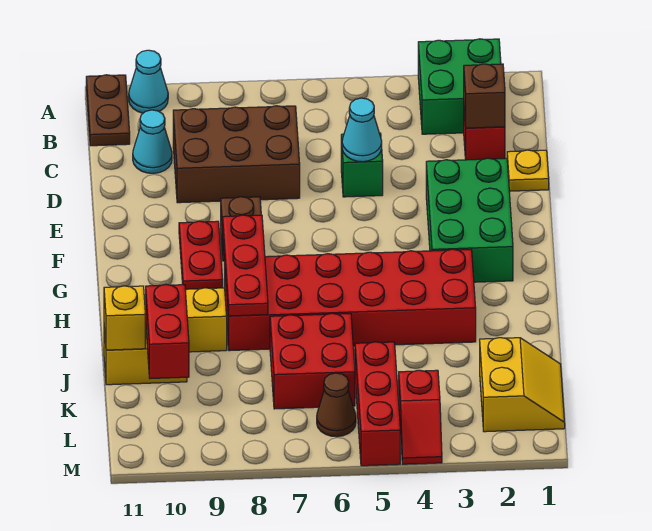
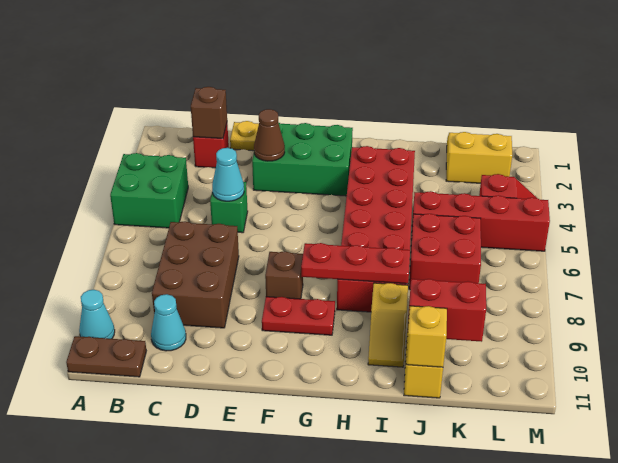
green 2x2 brick [418,39,501,134] -> green 2x2 brick moved to [110,153,188,228]
red 1x3 brick [355,342,400,466] -> red 1x4 brick [411,191,550,251]
brown 1x1 cone [317,373,356,437] -> brown 1x1 cone moved to [254,109,285,161]

